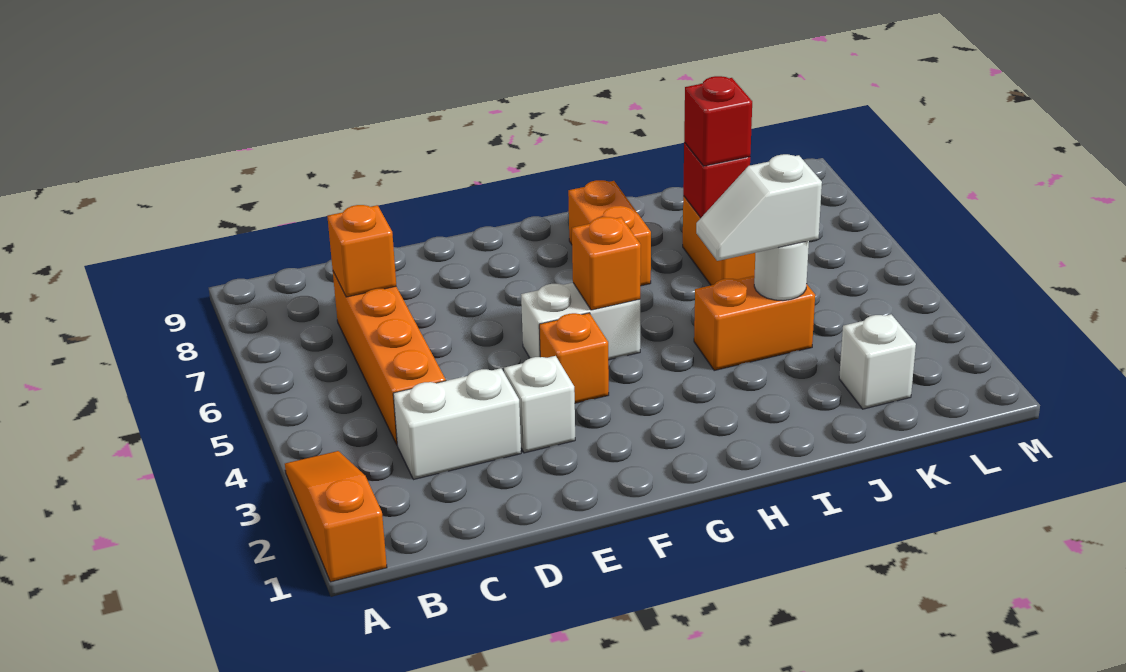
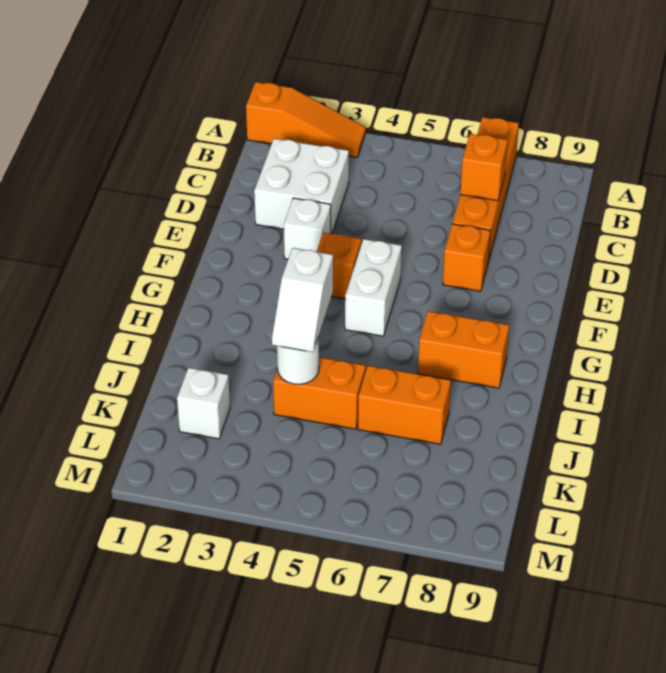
white 1x2 brick [393,368,521,480] -> white 2x2 brick [254,139,349,234]
orange 1x4 brick [333,272,446,444] -> orange 1x4 brick turned to [452,117,519,262]
orange 1x1 brick [572,217,641,310] -> orange 1x1 brick moved to [443,224,490,291]
orange 1x2 brick [694,276,815,370] -> orange 1x2 brick turned to [273,357,366,429]
white 1x2 slope [696,154,822,261] -> white 1x2 slope turned to [272,248,333,352]
red 1x1 brick [683,142,750,218] -> none
red 1x1 brick [684,76,752,166] -> none

